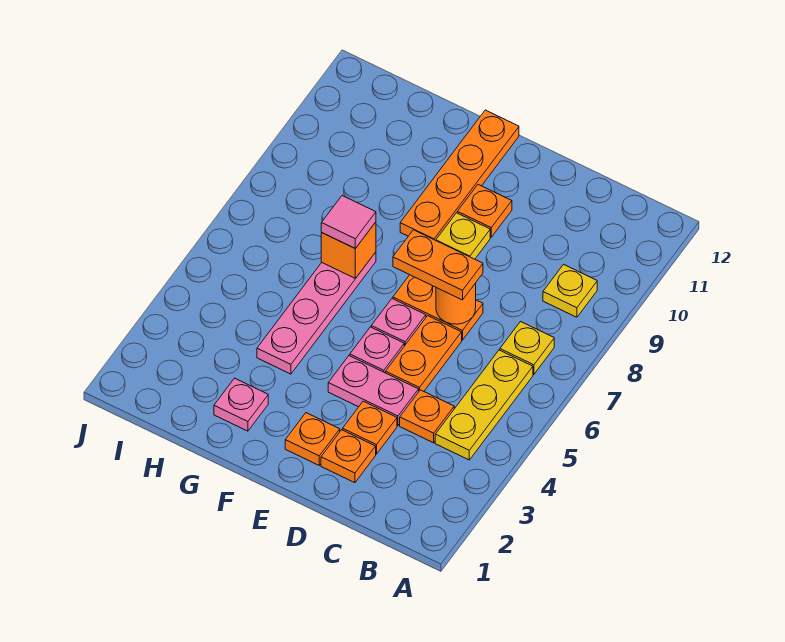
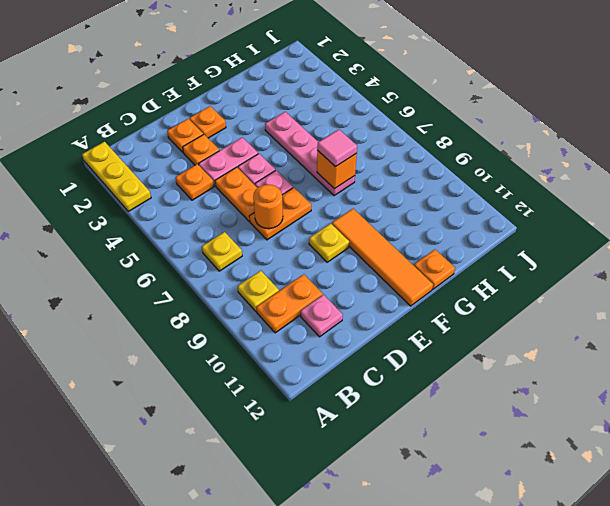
yellow 1x3 plate [435,350,533,460] -> yellow 1x3 plate moved to [82,142,151,211]
orange 1x2 plate [393,230,483,300] -> orange 1x2 plate moved to [256,274,323,333]
orange 1x1 plate [457,185,512,237] -> orange 1x1 plate moved to [414,250,455,289]
orange 1x4 plate [400,110,519,240] -> orange 1x4 tile [332,209,433,306]
pink 1x1 plate [214,378,268,431] -> pink 1x1 plate moved to [301,295,343,337]

